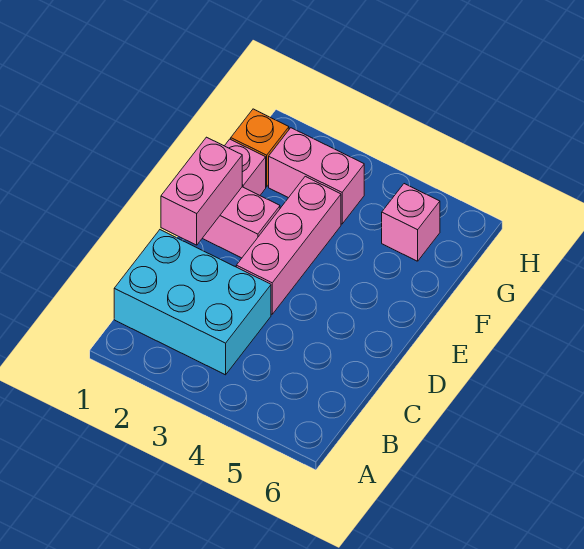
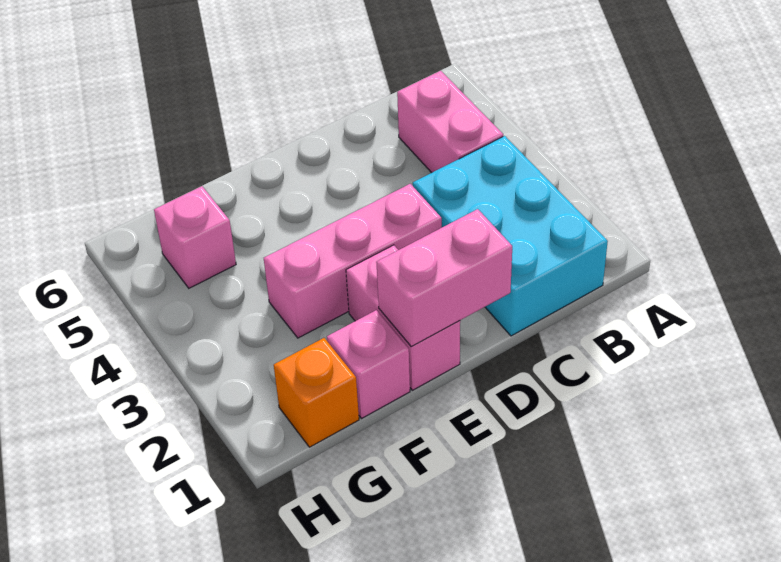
pink 1x2 brick [269,128,364,224] -> pink 1x2 brick moved to [397,71,503,173]

